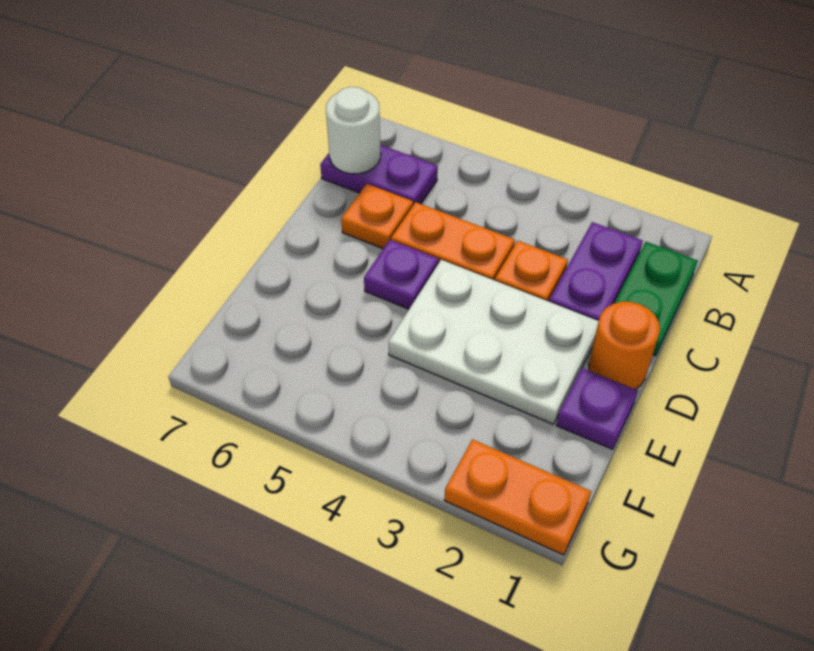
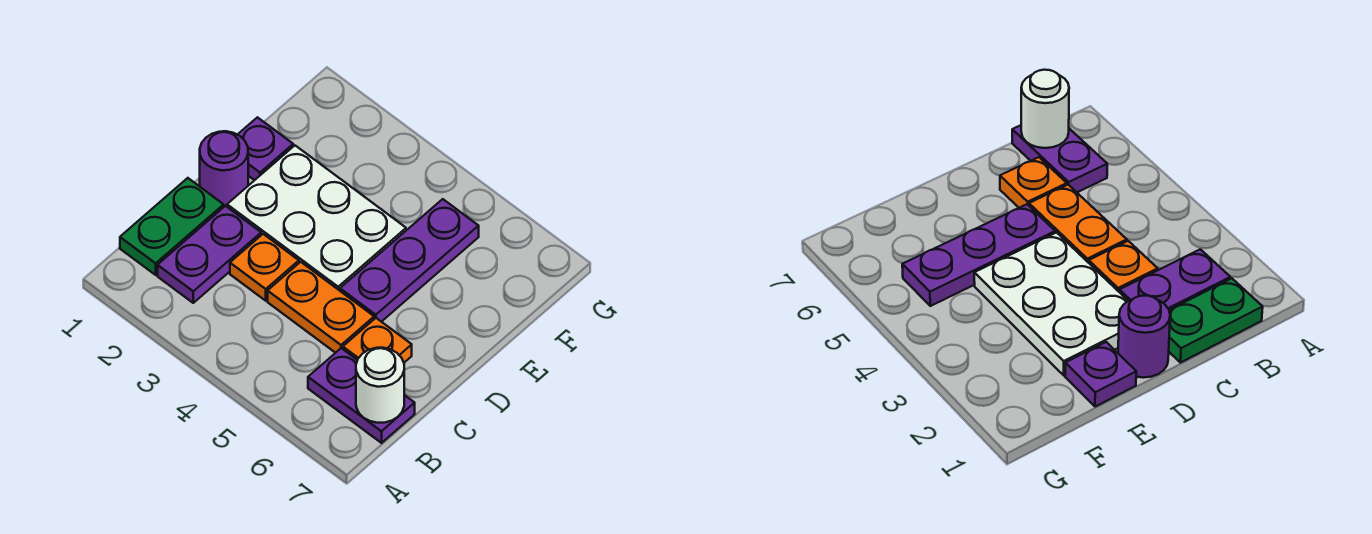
orange 1x1 round brick [589,302,660,389] -> purple 1x1 round brick [200,131,248,206]
purple 1x1 plate [364,240,439,309] -> purple 1x3 plate [340,199,479,322]
orange 1x2 plate [444,439,591,555] -> none

